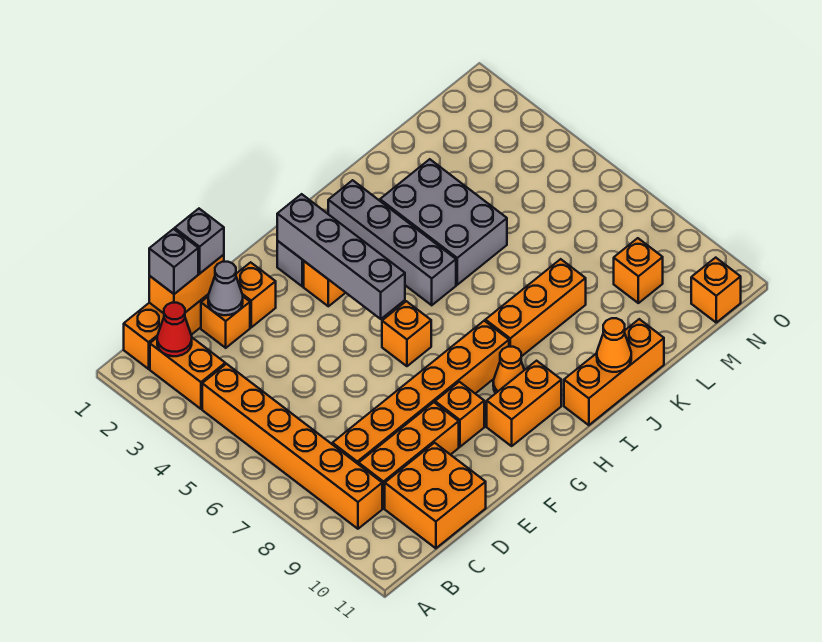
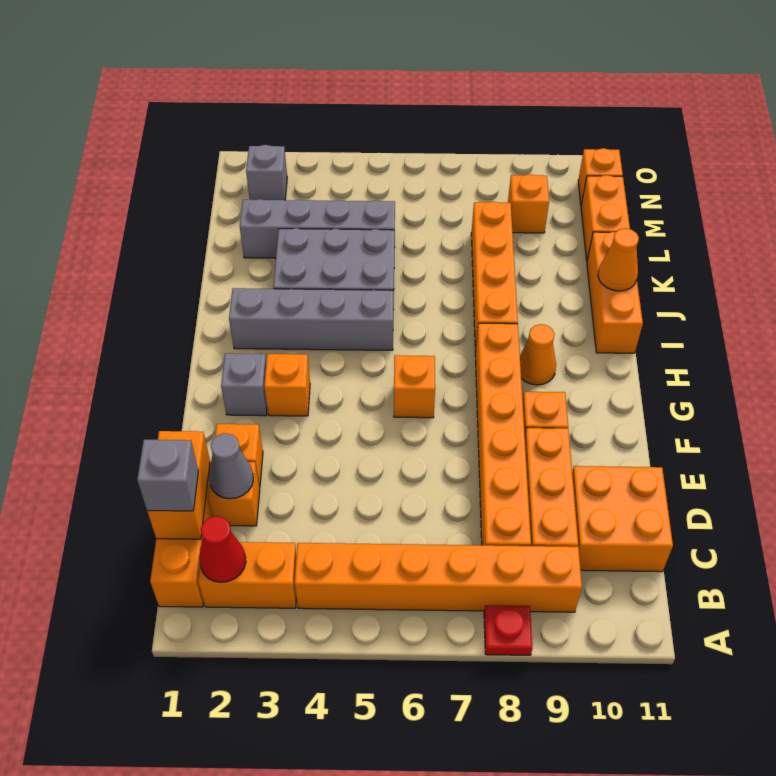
none -> red 1x1 plate [484,605,532,655]
grey 1x1 brick [175,209,224,273] -> grey 1x1 brick moved to [246,145,287,200]
grey 1x4 brick [277,194,405,319] -> grey 1x4 brick moved to [240,199,395,258]
orange 1x2 brick [487,361,561,446] -> orange 1x2 brick moved to [581,175,630,260]
orange 1x3 brick [485,259,586,357] -> orange 1x4 brick [471,202,518,351]

